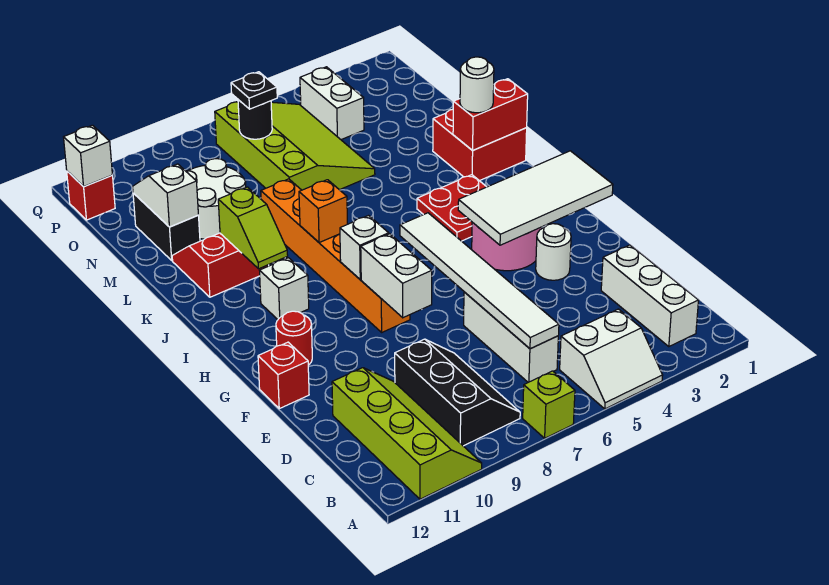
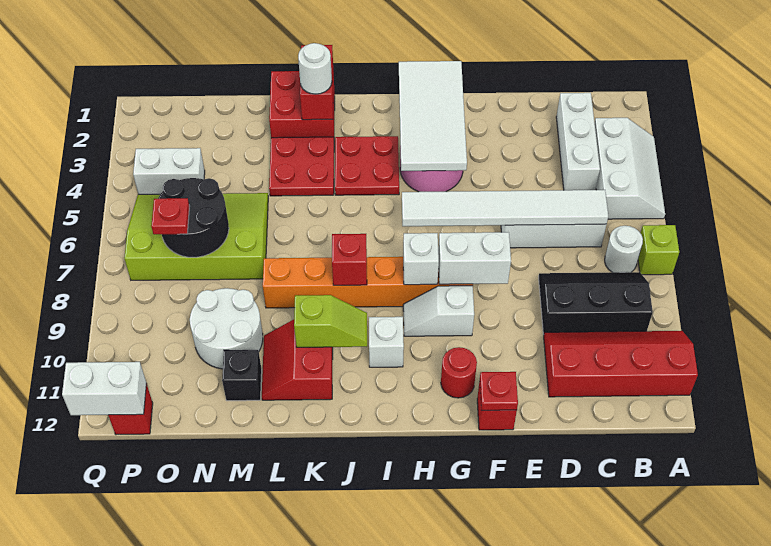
white 2x2 slope [560,309,663,409] -> white 2x3 slope [595,118,665,219]
lime 2x4 slope [332,368,482,499] -> red 2x4 slope [544,331,698,397]
white 1x3 brick [601,245,699,347] -> white 1x3 brick turned to [556,93,600,190]
white 1x1 round brick [536,224,571,280] -> white 1x1 round brick moved to [605,226,643,272]
none -> red 1x1 plate [480,372,518,410]
orange 1x1 brick [299,180,347,243] -> red 1x1 brick [332,234,367,285]
none -> red 2x2 plate [269,137,334,196]
black 1x2 brick [133,193,200,261] -> black 1x1 brick [222,350,262,401]
white 1x2 slope [133,164,198,227] -> white 1x2 slope moved to [403,286,474,336]
black 1x1 round brick [238,100,272,139] -> black 2x2 round brick [158,178,229,257]
black 1x1 plate [231,72,277,109] -> red 1x1 plate [151,198,189,234]
white 1x1 brick [64,125,112,187] -> white 1x2 brick [62,362,146,415]

